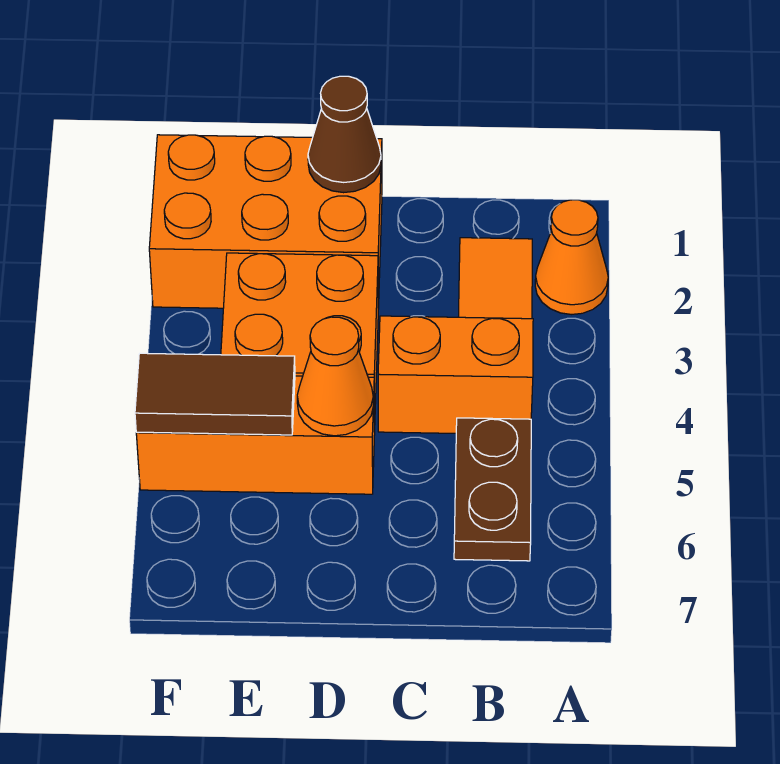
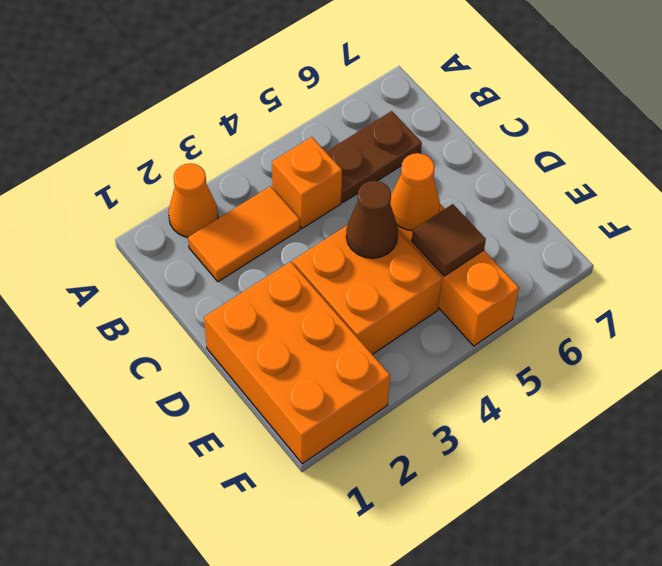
orange 1x2 brick [378,316,533,433] -> orange 1x1 brick [272,137,342,228]
brown 1x1 cone [308,76,381,193] -> brown 1x1 cone moved to [346,181,398,258]
brown 1x2 tile [135,353,295,435] -> brown 1x1 tile [412,204,486,276]

